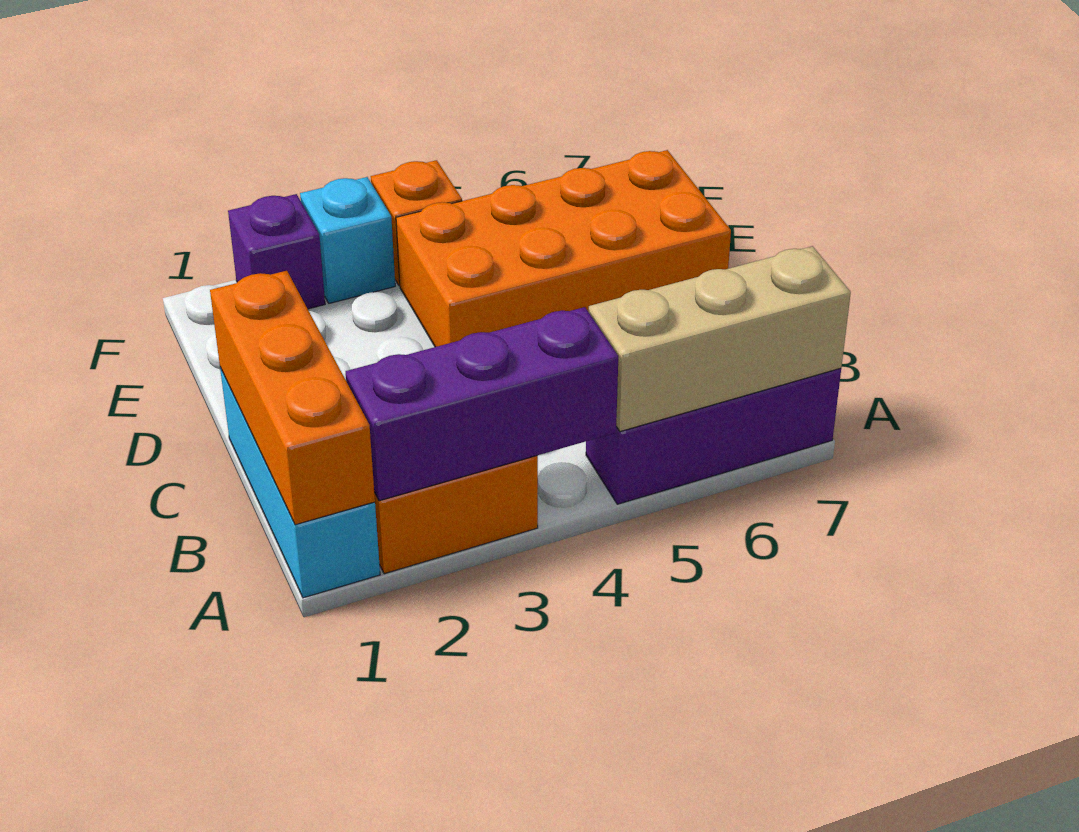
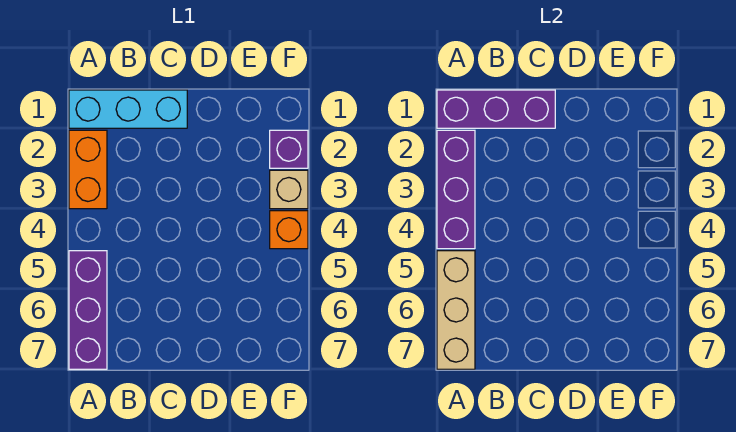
orange 1x3 brick [210,271,375,525] -> purple 1x3 brick [437,90,555,128]
orange 2x4 brick [396,150,731,347] -> none
cyan 1x1 brick [300,177,395,303] -> tan 1x1 brick [270,170,308,209]

